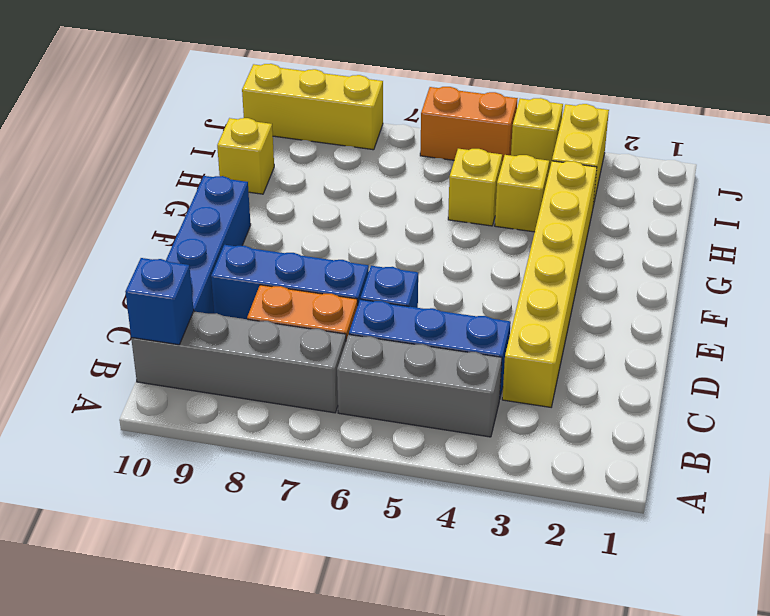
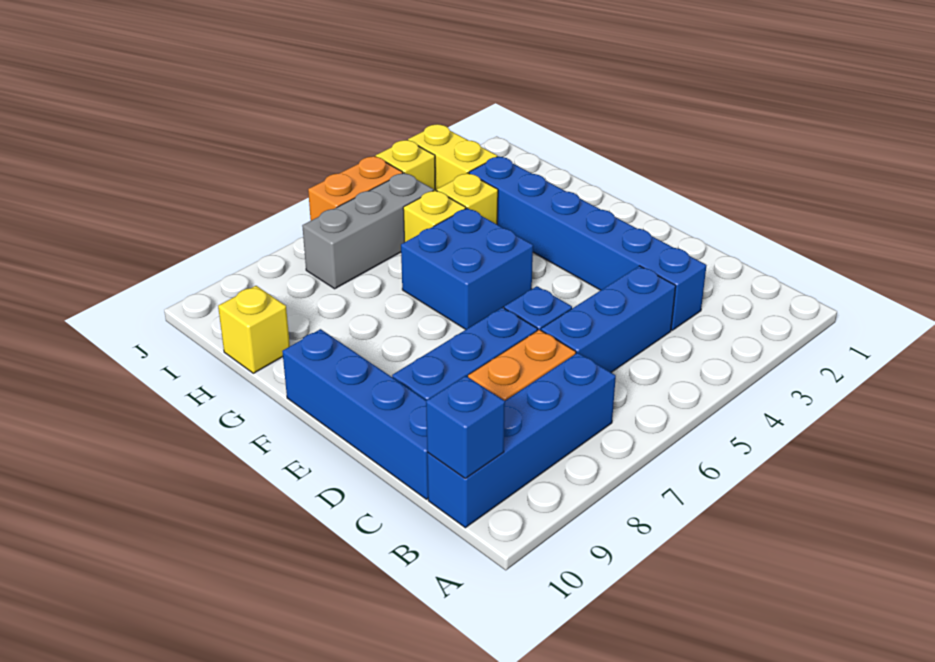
grey 1x3 brick [337,335,502,437] -> grey 1x3 brick moved to [302,173,434,289]
grey 1x4 brick [131,311,346,413] -> blue 1x4 brick [427,353,616,528]
yellow 1x6 brick [502,161,597,407] -> blue 1x6 brick [469,156,707,330]
none -> blue 2x2 brick [401,208,533,329]
yellow 1x3 brick [242,64,383,150] -> none

